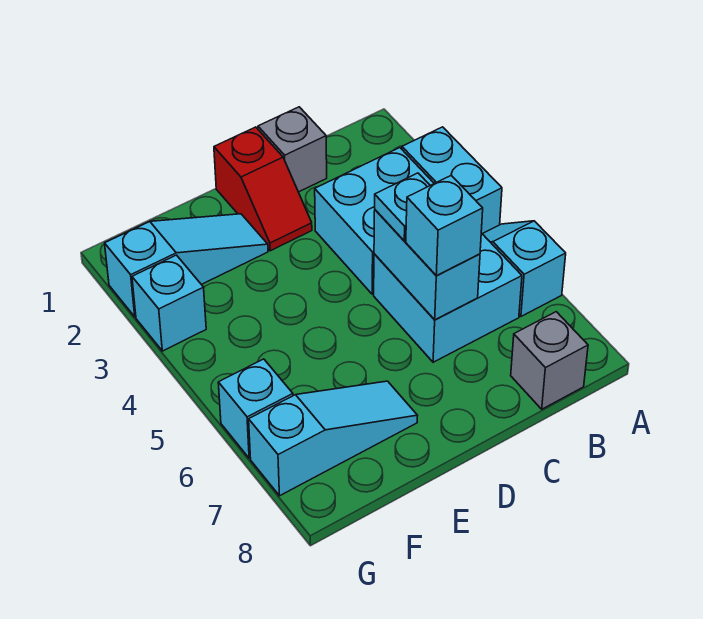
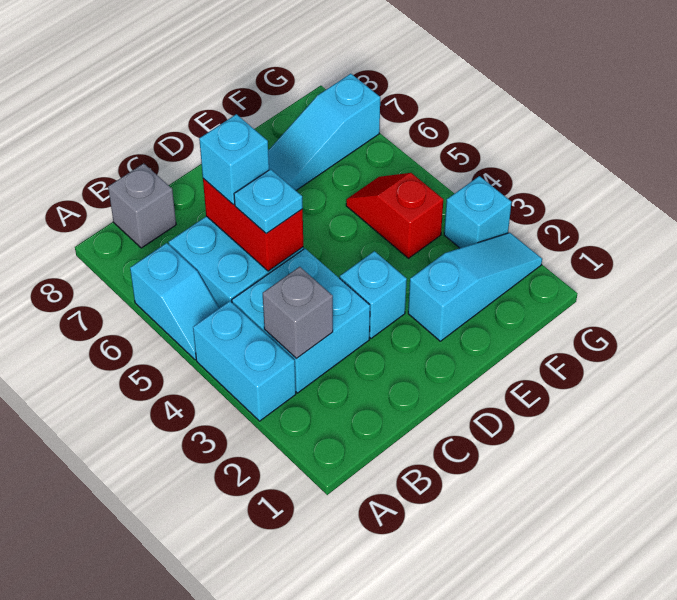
grey 1x1 brick [258,107,327,192] -> grey 1x1 brick moved to [263,267,333,359]
cyan 1x2 brick [374,210,480,320] -> red 1x2 brick [203,178,303,271]
red 1x2 slope [214,127,312,251] -> red 1x2 slope moved to [346,173,443,258]
cyan 1x3 slope [105,214,268,317] -> cyan 1x3 slope turned to [408,233,542,341]
cyan 1x1 brick [218,359,293,458] -> cyan 1x1 brick moved to [340,251,407,338]

